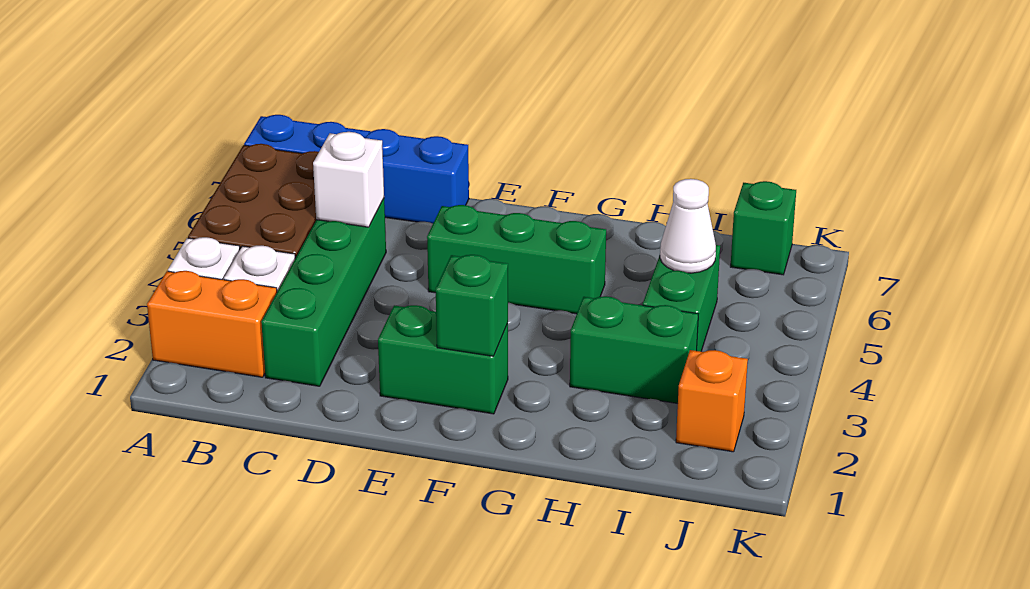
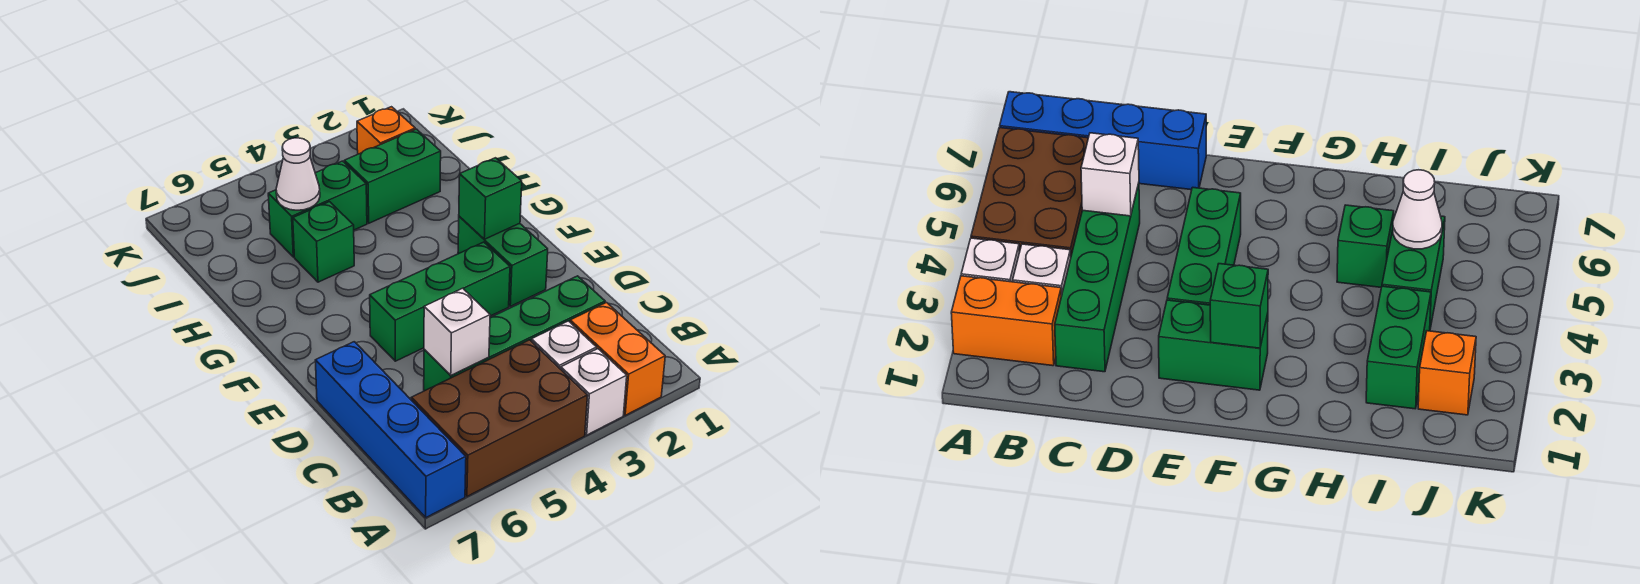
green 1x3 brick [427,205,606,314] -> green 1x3 brick turned to [370,242,510,361]
green 1x2 brick [570,296,698,404] -> green 1x2 brick turned to [344,129,441,223]
green 1x1 brick [730,181,796,275] -> green 1x1 brick moved to [293,202,354,282]

